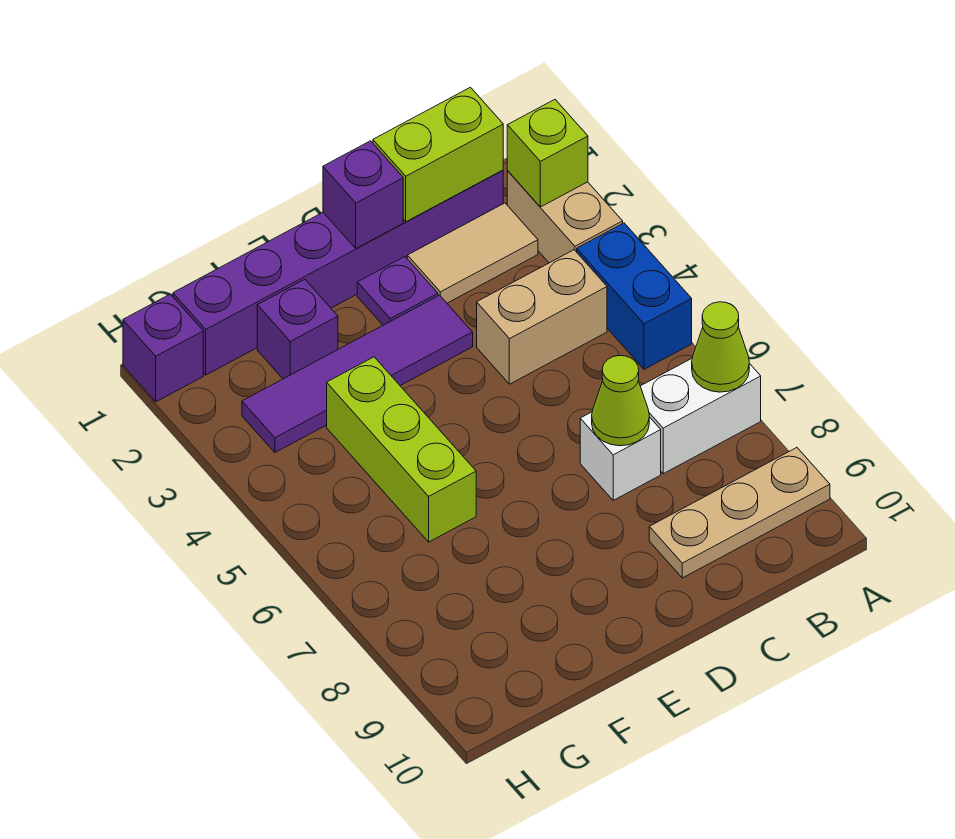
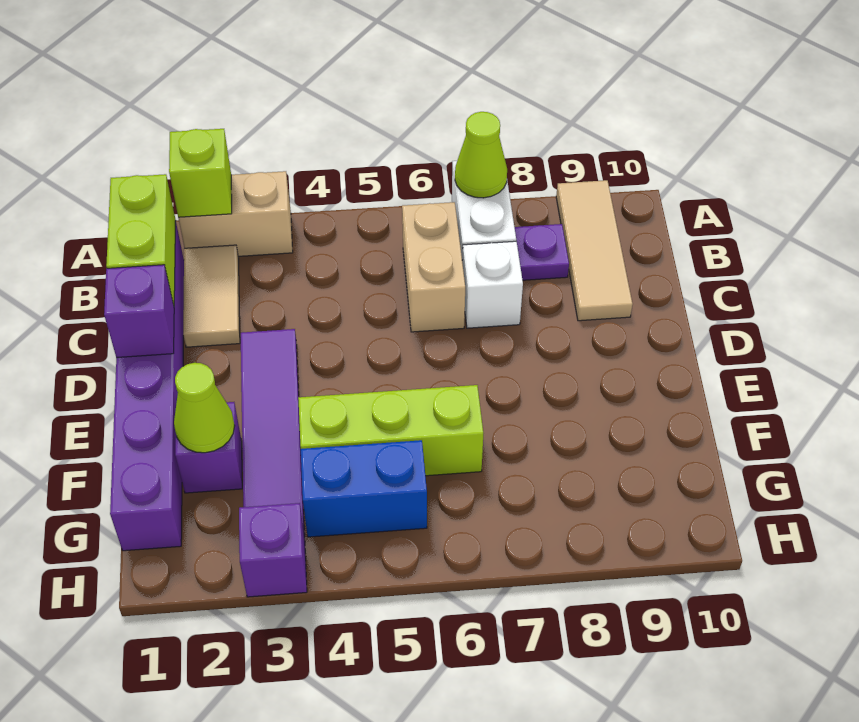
blue 1x2 brick [577,223,692,369] -> blue 1x2 brick moved to [301,440,427,537]
tan 1x3 plate [649,448,830,578] -> tan 1x3 tile [556,180,633,321]
tan 1x2 brick [477,250,607,384] -> tan 1x2 brick moved to [402,202,465,332]
lime 1x1 cone [592,356,649,446] -> lime 1x1 cone moved to [174,363,235,453]
purple 1x1 plate [357,257,438,325] -> purple 1x1 plate moved to [515,224,569,280]
purple 1x1 brick [123,294,203,402] -> purple 1x1 brick moved to [239,503,307,597]

